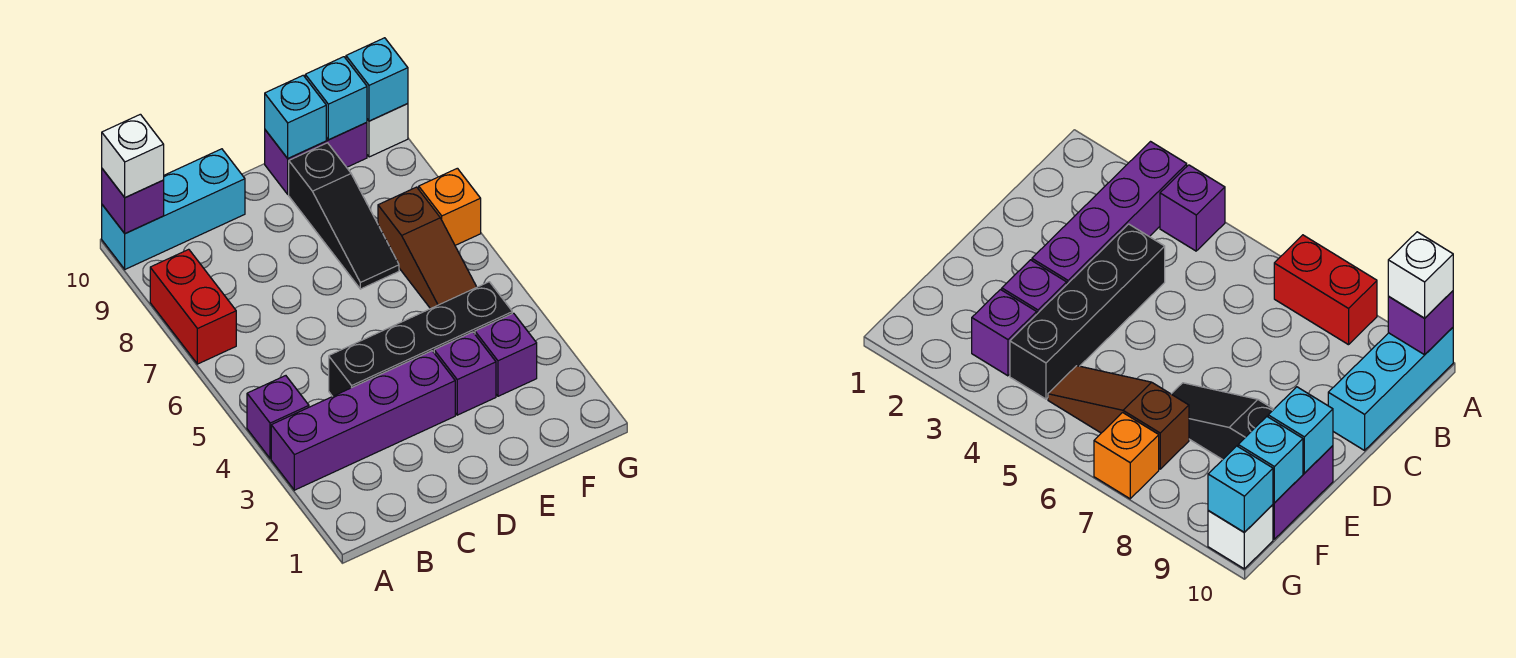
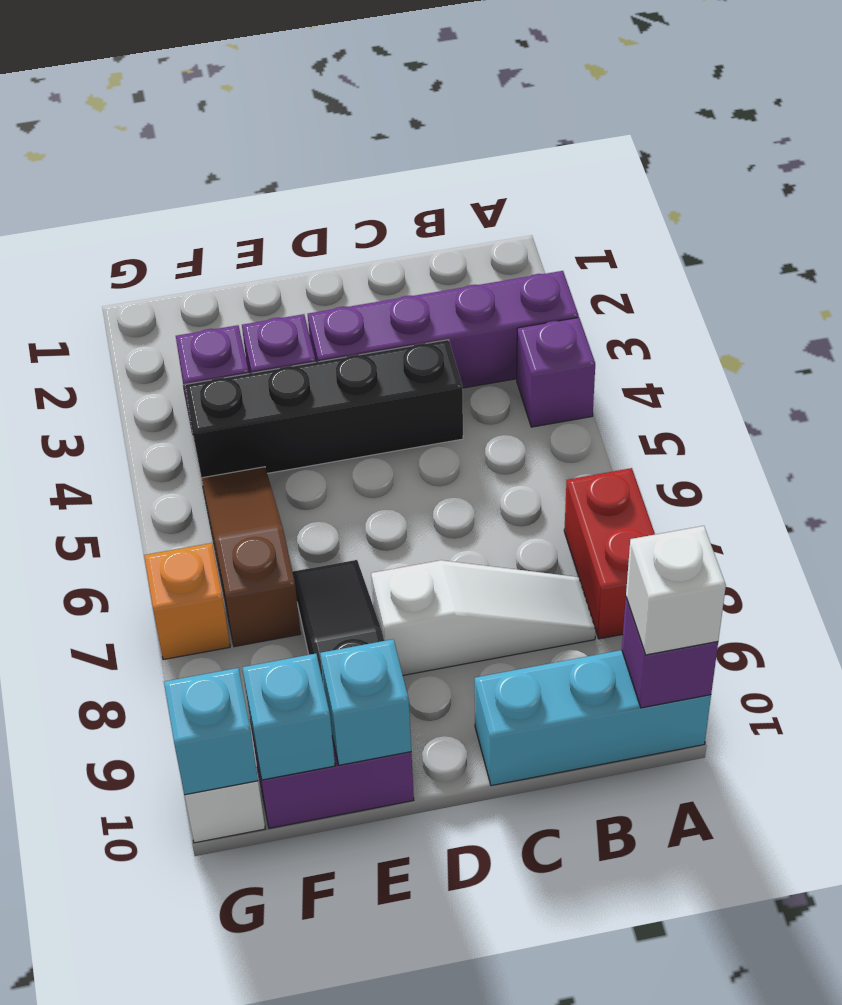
none -> white 1x3 slope [371,560,596,675]

